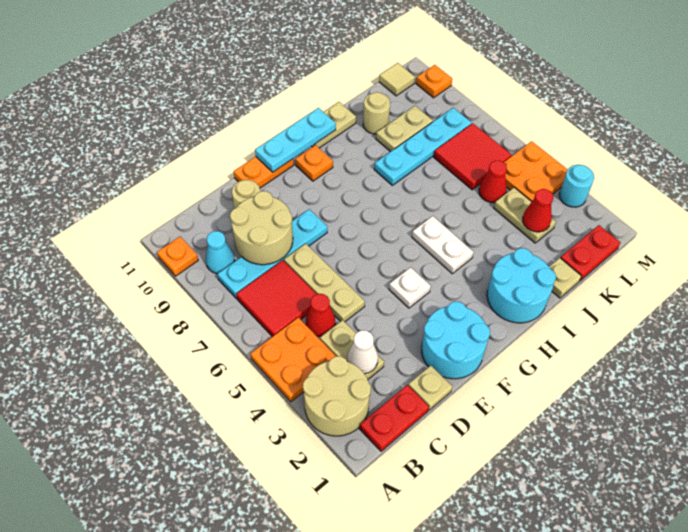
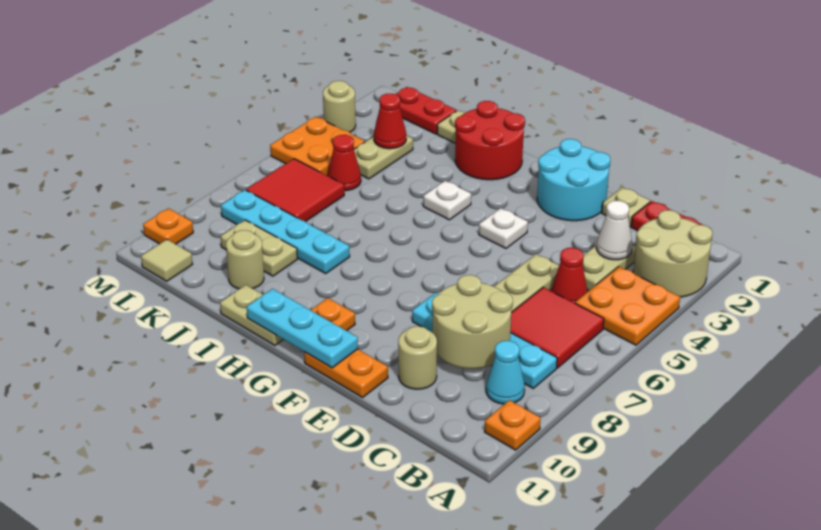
cyan 2x2 round brick [487,248,556,323] -> red 2x2 round brick [455,101,525,180]
white 1x2 plate [412,216,474,274] -> white 1x1 plate [423,181,471,220]
cyan 1x1 round brick [559,165,594,207] -> tan 1x1 round brick [323,81,356,132]

